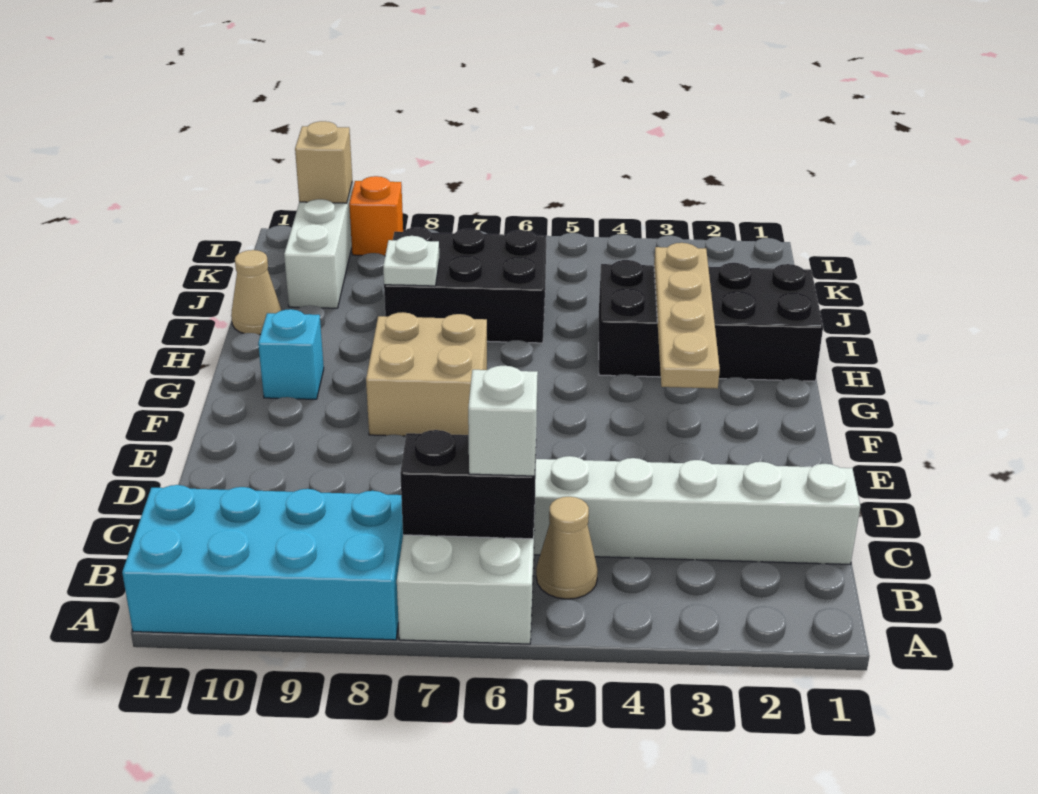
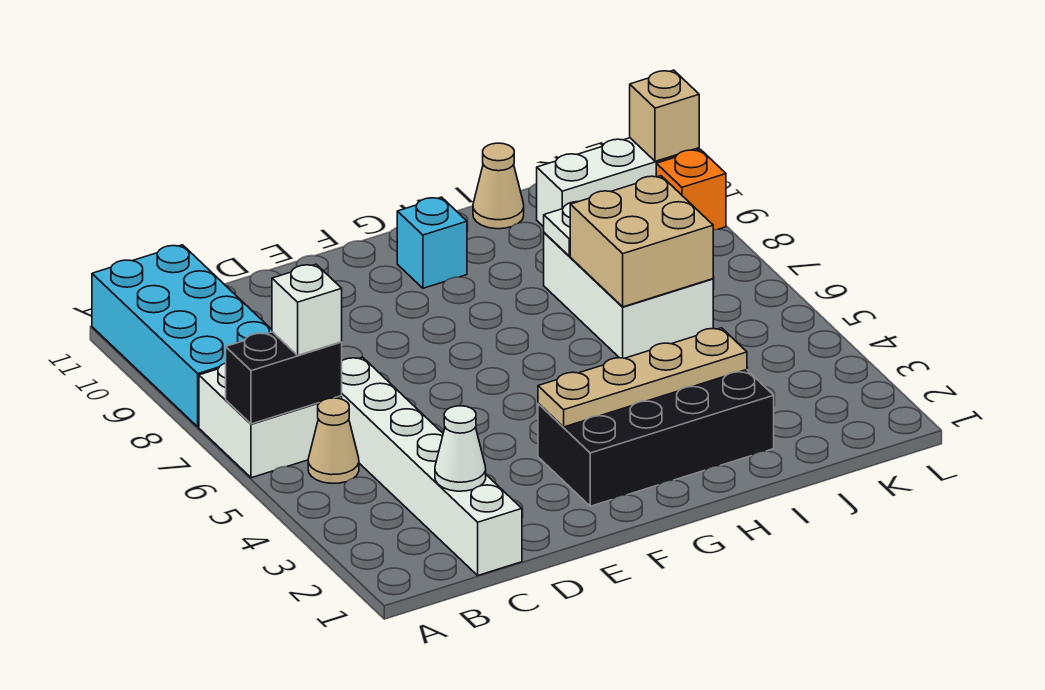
black 1x2 brick [400,430,536,539] -> black 1x2 brick turned to [226,332,342,424]
none -> white 1x1 cone [435,406,486,491]
tan 2x2 brick [366,312,487,436] -> tan 2x2 brick moved to [570,176,713,307]
black 2x4 brick [599,260,823,381] -> black 2x4 brick turned to [538,370,774,506]
black 2x3 brick [384,227,546,343] -> white 2x3 brick [544,233,713,358]

